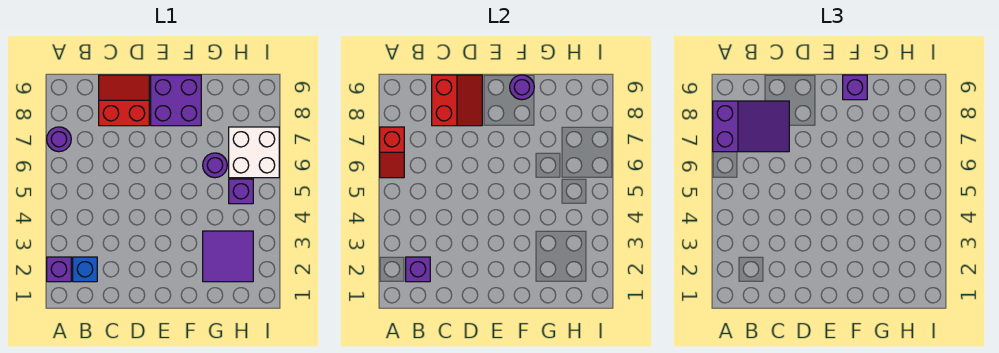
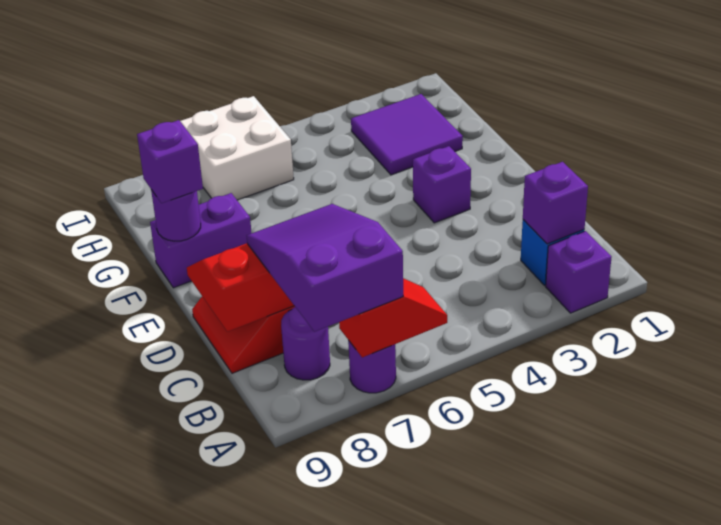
purple 2x2 brick [151,75,201,126] -> purple 1x2 brick [150,193,252,288]
purple 1x1 round brick [203,153,227,178] -> purple 1x1 round brick moved to [281,307,330,380]
purple 1x1 brick [229,179,253,204] -> purple 1x1 brick moved to [413,146,471,223]

